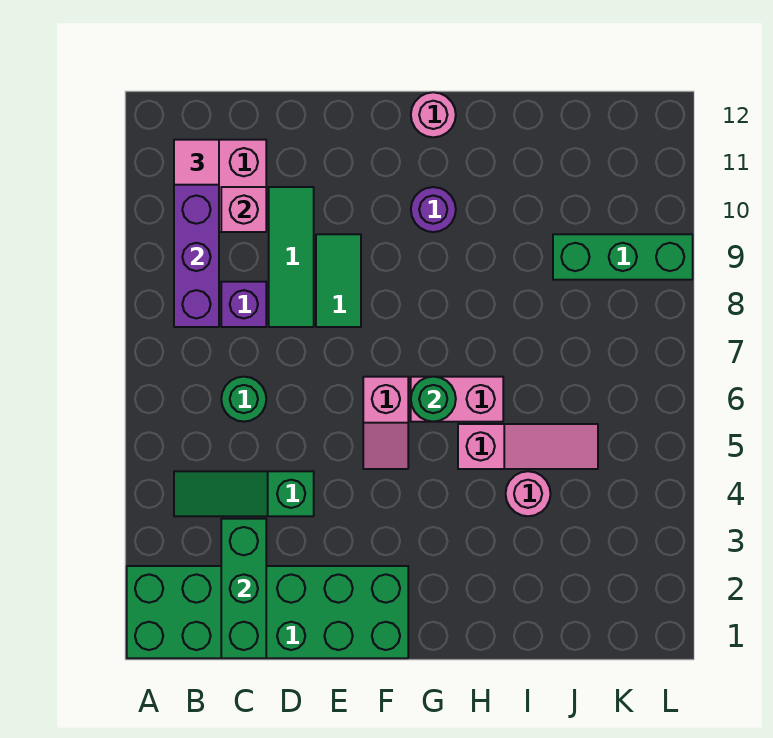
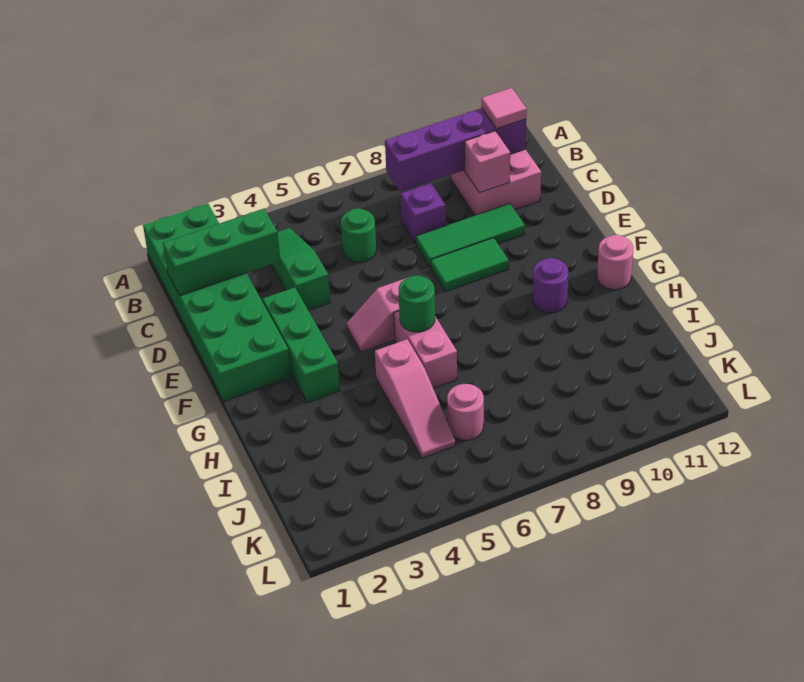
pink 1x1 round brick [506,471,551,516] -> pink 1x1 round brick moved to [447,384,484,440]
green 1x3 brick [553,234,693,280] -> green 1x3 brick moved to [263,287,340,403]

